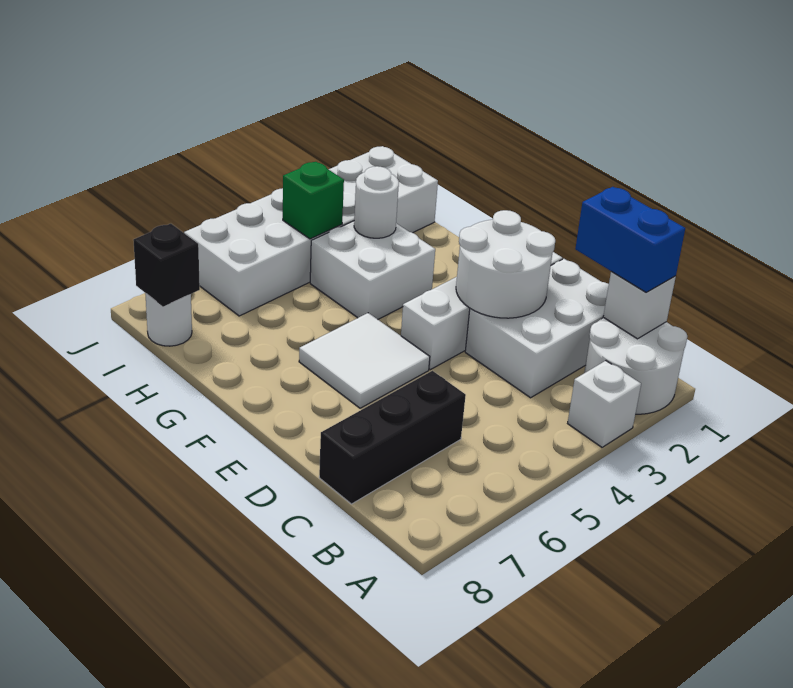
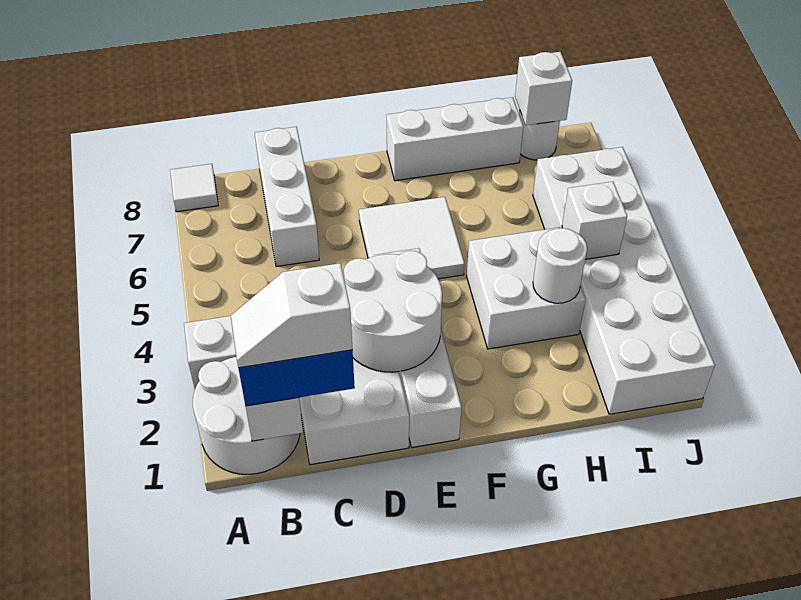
none -> white 1x1 tile [170,164,218,212]
none -> white 1x2 slope [231,263,353,368]
black 1x3 brick [319,371,466,504] -> white 1x3 brick [255,127,319,267]
none -> white 1x3 brick [386,97,523,181]
green 1x1 brick [283,162,344,239] -> white 1x1 brick [562,182,627,259]
black 1x1 brick [133,224,200,307] -> white 1x1 brick [515,52,572,125]

